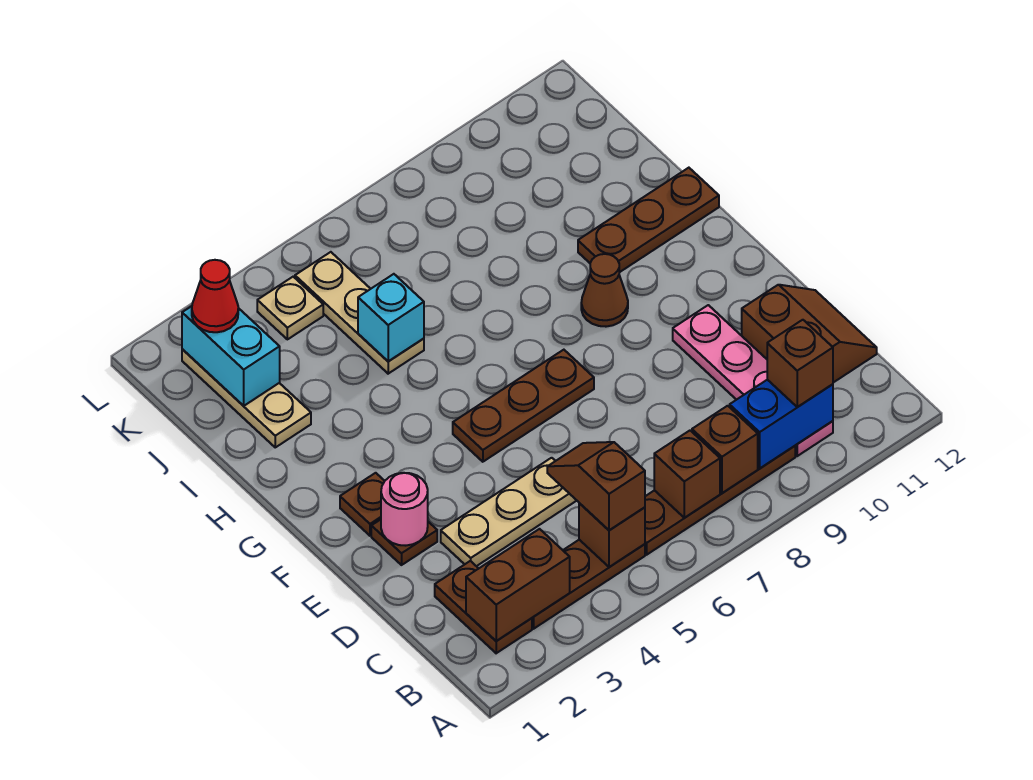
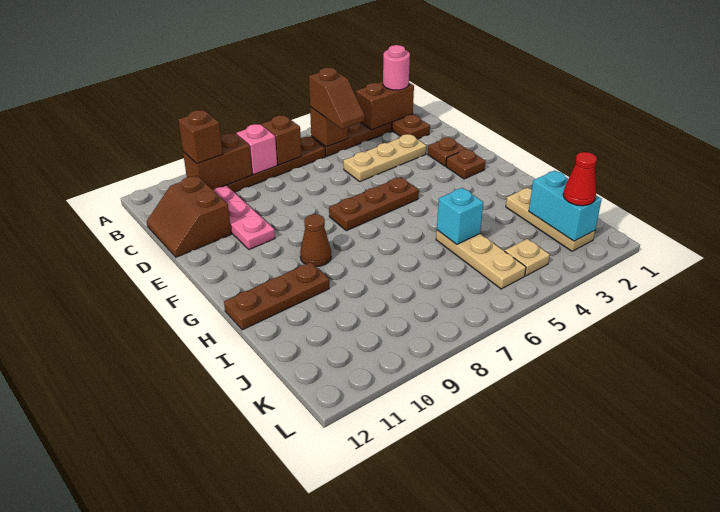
brown 1x1 brick [692,406,758,493] -> pink 1x1 brick [236,124,277,175]
blue 1x2 brick [730,380,833,468] -> brown 1x2 brick [183,133,252,190]
pink 1x1 round brick [381,473,428,546] -> pink 1x1 round brick moved to [383,45,410,90]

